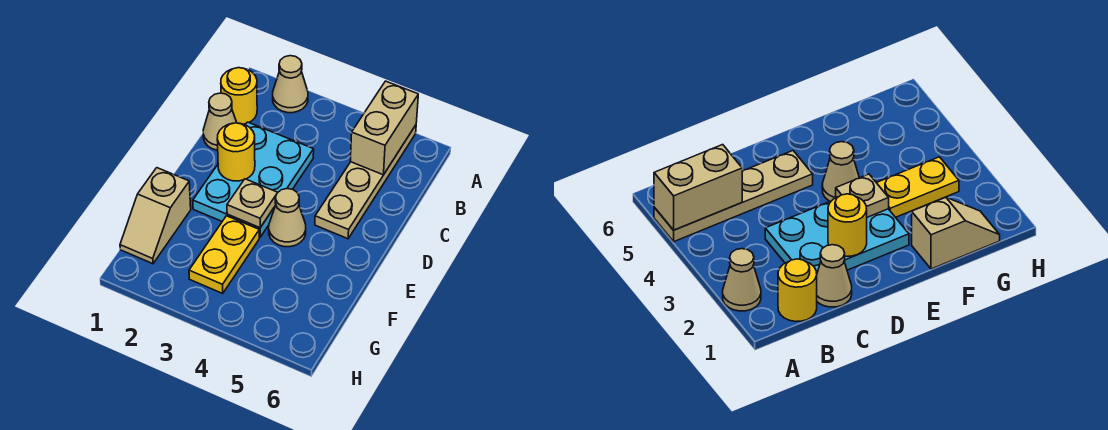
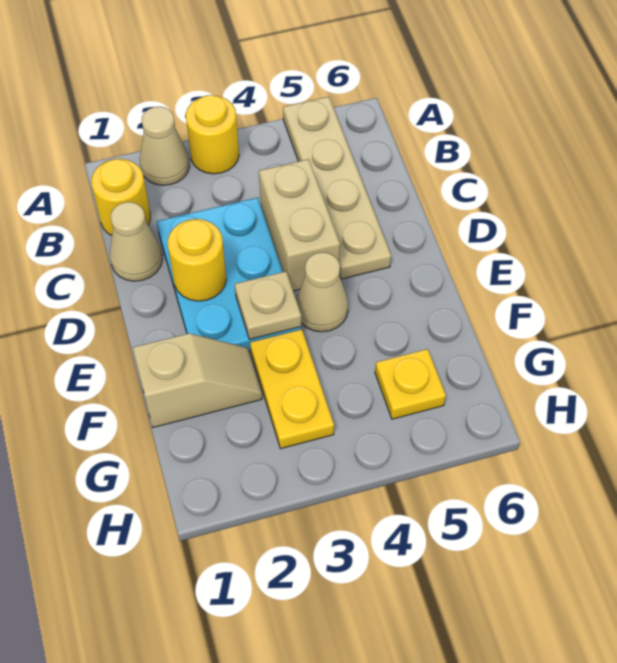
none -> yellow 1x1 round brick [186,95,239,174]
tan 1x2 brick [350,81,418,175] -> tan 1x2 brick moved to [259,159,340,291]
tan 1x2 slope [120,168,191,264] -> tan 1x2 slope turned to [133,333,262,427]
none -> yellow 1x1 plate [375,349,446,419]

